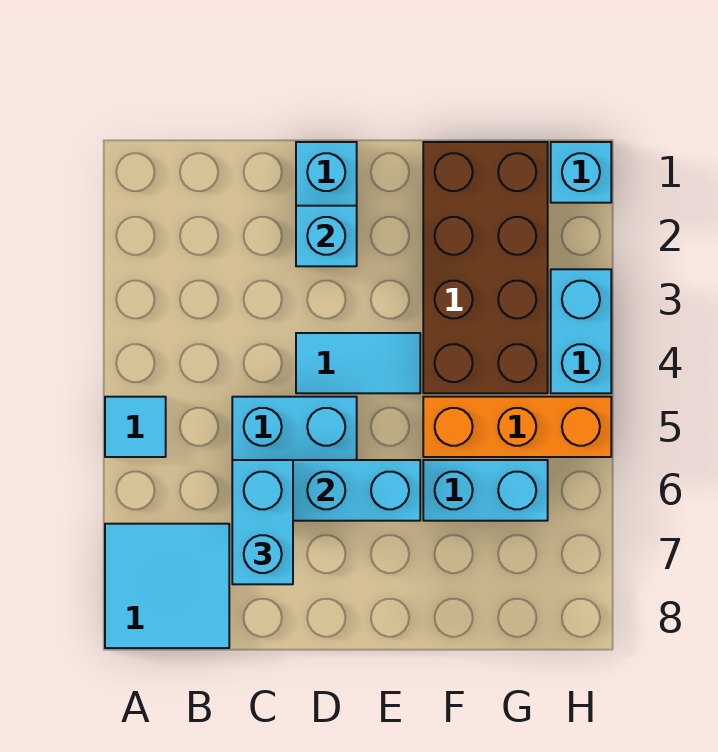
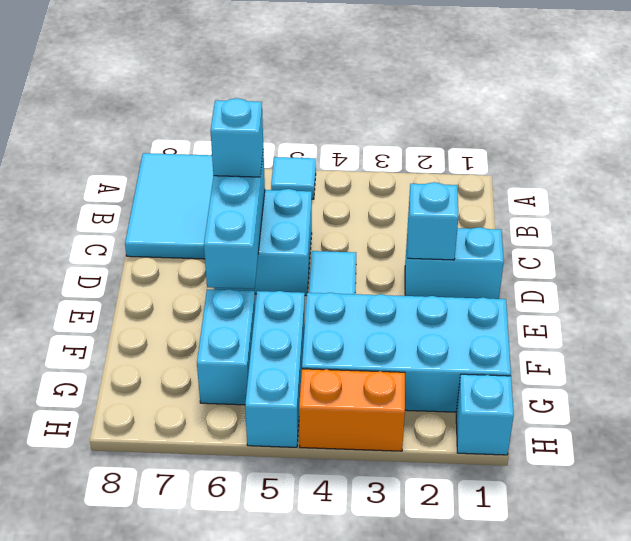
cyan 2x2 tile [105,524,229,648] -> cyan 2x3 tile [125,153,213,259]
cyan 1x2 brick [232,460,293,584] -> cyan 1x1 brick [211,98,263,177]
brown 2x4 brick [423,142,548,393] -> cyan 2x4 brick [302,292,511,412]
orange 1x3 brick [423,397,611,457] -> cyan 1x3 brick [245,291,305,447]
cyan 1x2 brick [551,269,611,393] -> orange 1x2 brick [299,369,405,451]

